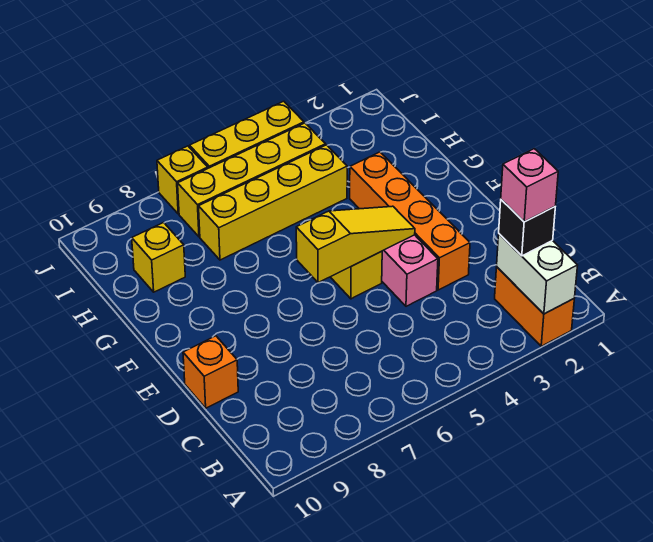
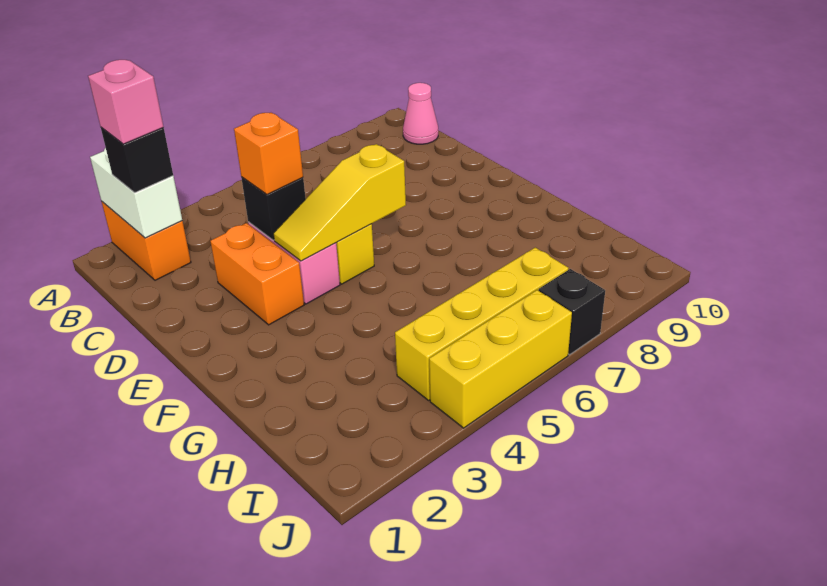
none -> pink 1x1 cone [403,83,438,144]
orange 1x4 brick [350,152,470,290] -> orange 1x2 brick [210,223,304,325]
none -> black 1x1 brick [241,177,306,240]
orange 1x1 brick [183,336,238,408] -> orange 1x1 brick moved to [234,113,303,195]
yellow 1x4 brick [199,145,347,260] -> none
yellow 1x1 brick [132,223,185,292] -> none
yellow 1x1 brick [157,146,208,214] -> black 1x1 brick [539,269,605,355]

